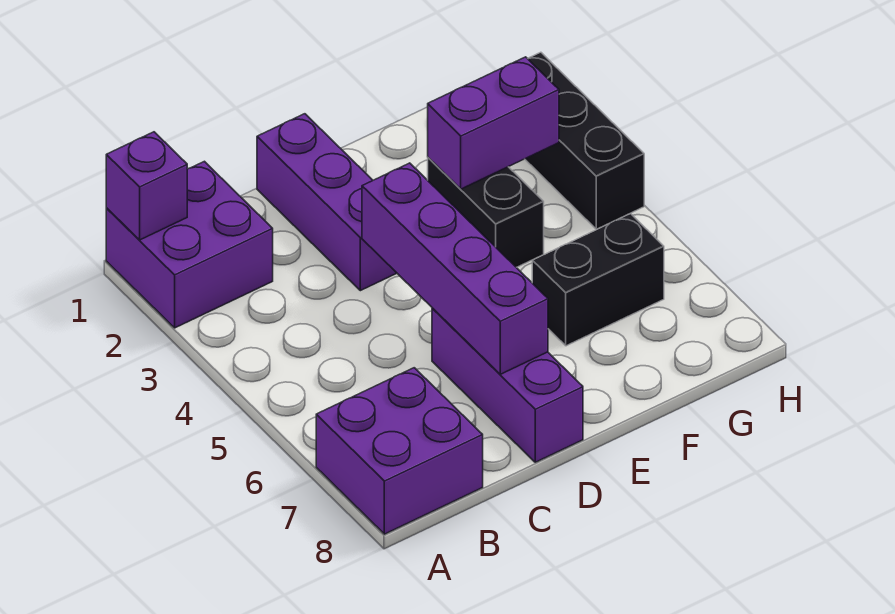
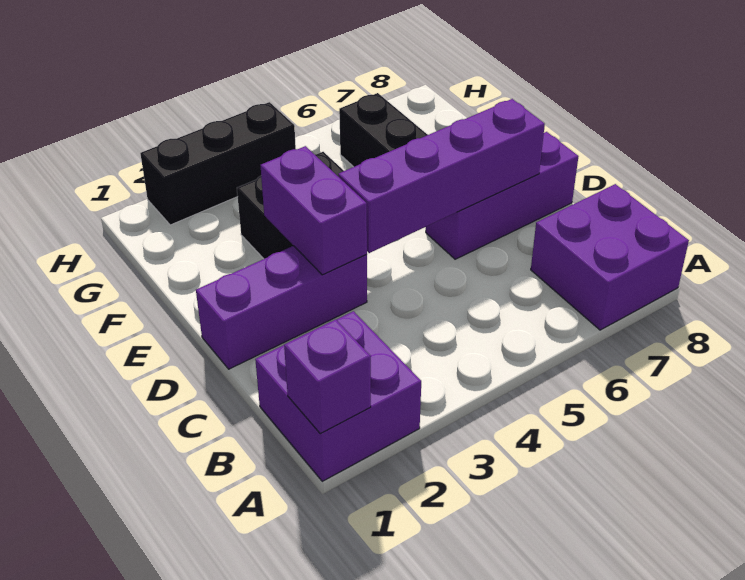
purple 1x2 brick [428,57,559,189] -> purple 1x2 brick moved to [260,146,367,275]

